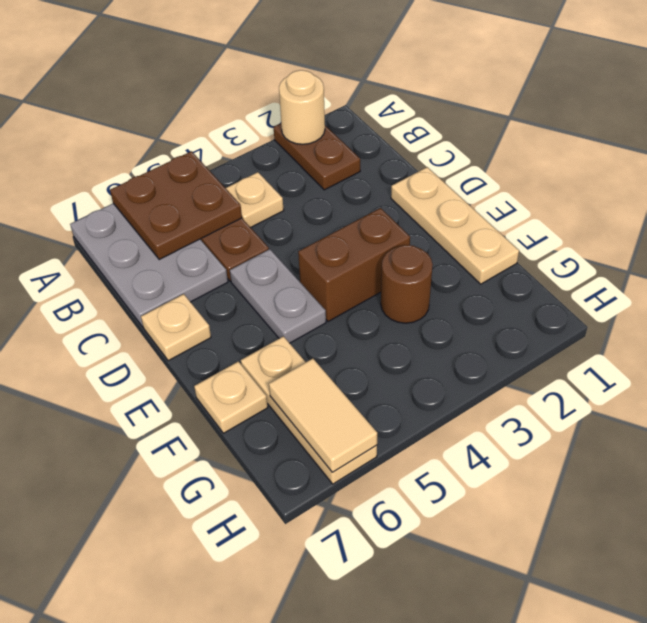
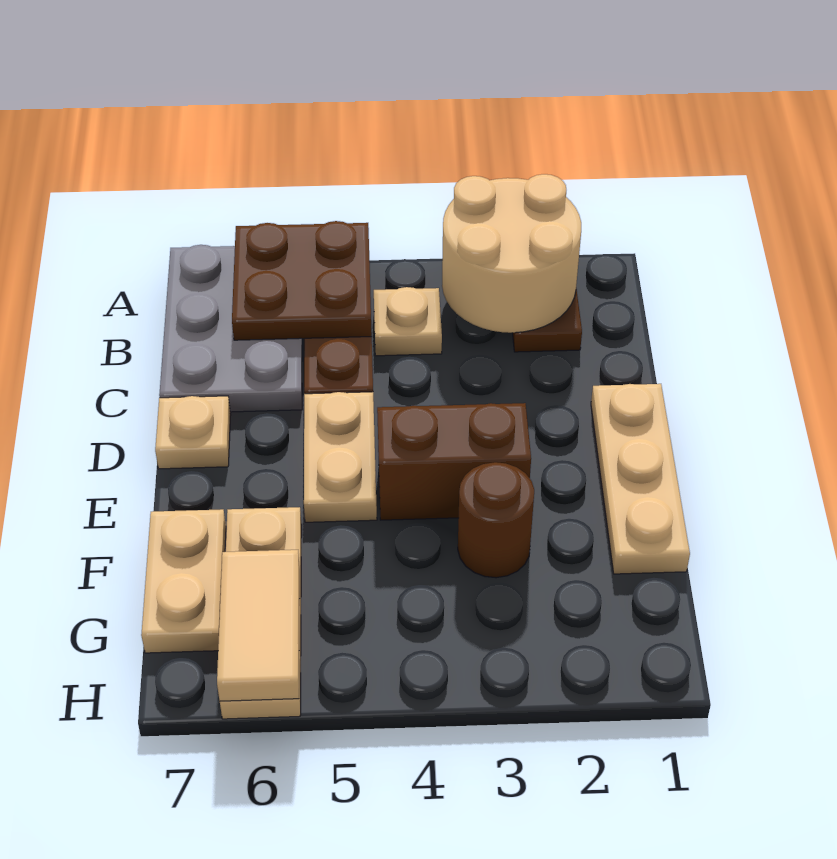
tan 1x1 round brick [279,70,325,144] -> tan 2x2 round brick [442,174,581,333]
grey 1x2 plate [230,249,326,343] -> tan 1x2 plate [304,392,377,522]
tan 1x1 plate [194,361,268,433] -> tan 1x2 plate [141,509,226,653]

